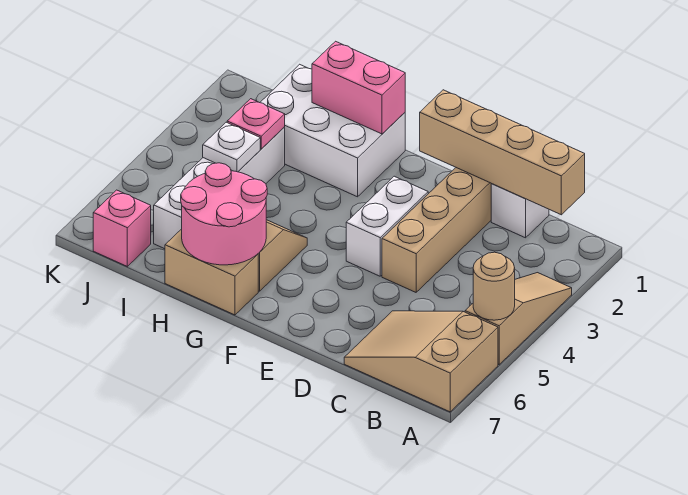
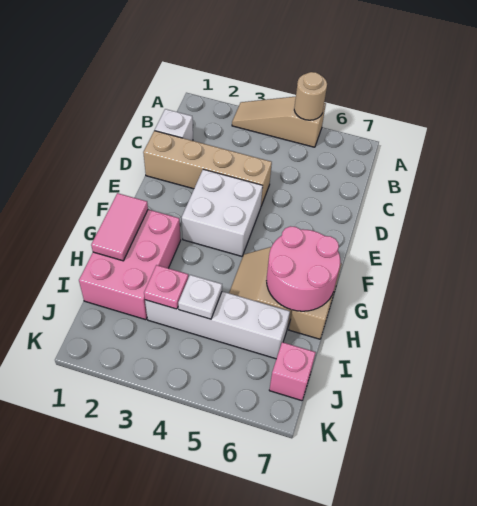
tan 2x3 slope [344,311,498,412] -> none
tan 1x4 brick [420,90,585,215] -> none
white 1x2 brick [346,176,428,276] -> white 2x2 brick [182,169,263,256]
white 2x3 brick [260,64,405,197] -> pink 2x3 brick [79,210,181,320]
pink 1x2 brick [312,41,405,134] -> pink 1x2 tile [91,193,148,261]

